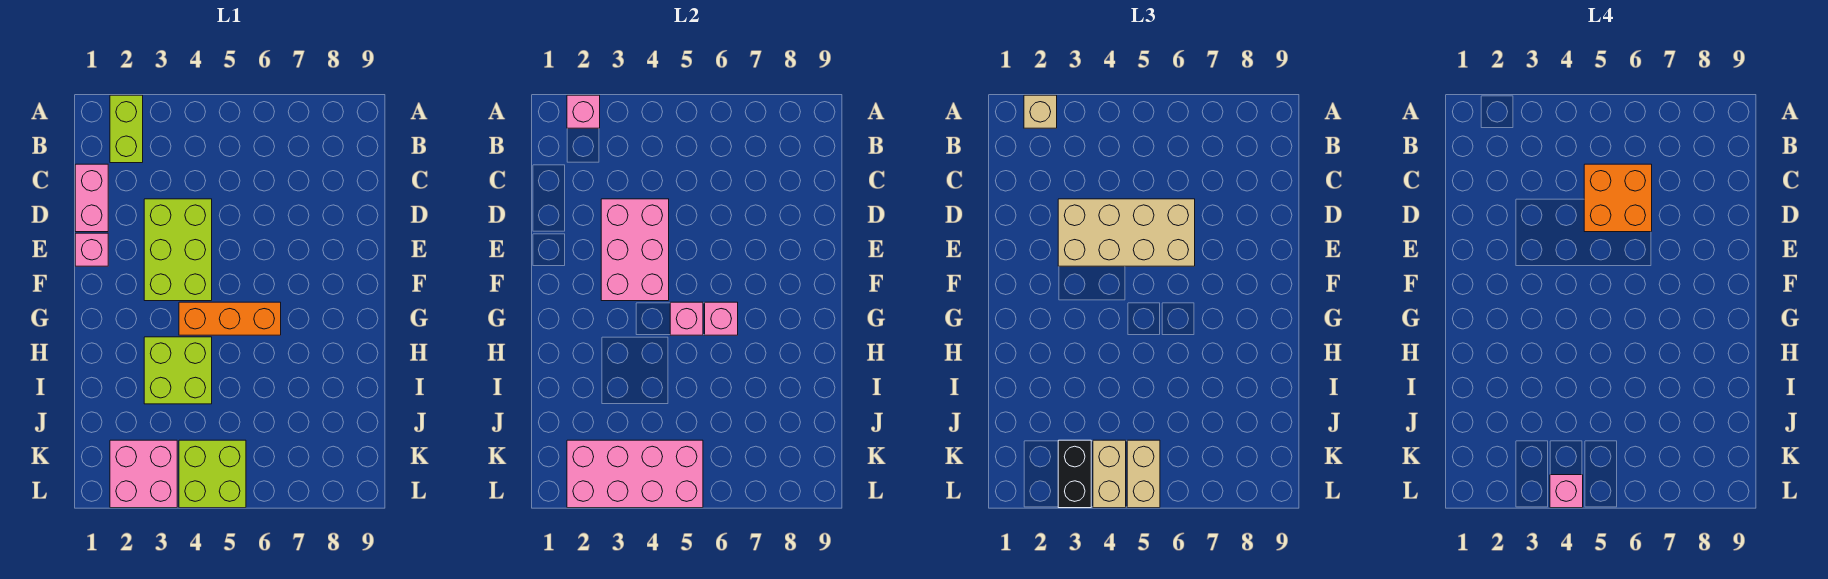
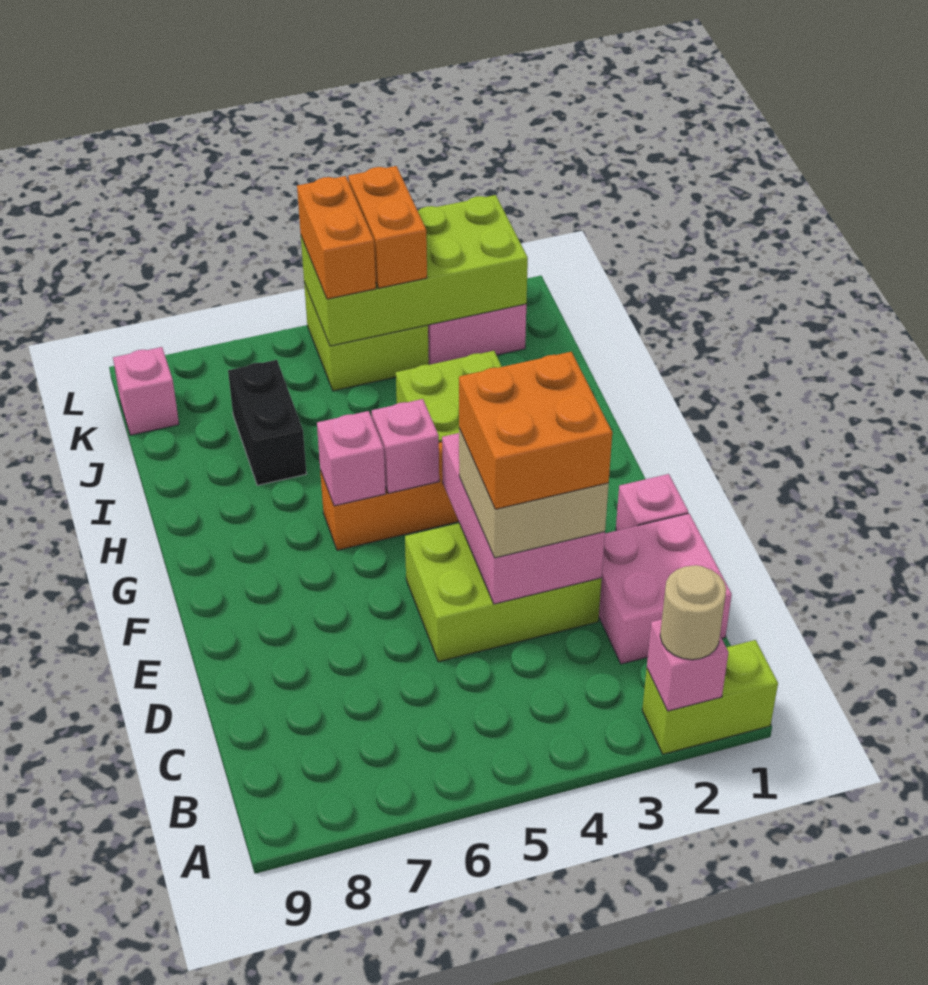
lime 1x2 brick [110,95,143,163] -> lime 1x2 brick turned to [642,640,778,754]
tan 1x1 brick [1024,95,1057,128] -> tan 1x1 round brick [660,565,726,660]
pink 1x2 brick [75,164,108,232] -> pink 2x2 brick [599,513,732,664]
orange 2x2 brick [1584,164,1652,232] -> orange 2x2 brick moved to [459,352,612,509]
lime 2x3 brick [144,199,212,301] -> lime 2x3 brick turned to [405,523,602,662]
tan 2x4 brick [1058,199,1195,266] -> tan 2x2 brick [459,428,609,558]
pink 2x4 brick [567,440,703,508] -> lime 2x4 brick [301,195,528,346]
black 1x2 brick [1058,440,1091,508] -> black 1x2 brick moved to [228,360,306,485]
tan 1x2 brick [1093,440,1126,508] -> orange 1x2 brick [348,166,427,288]
tan 1x2 brick [1127,440,1160,508] -> orange 1x2 brick [297,176,376,299]
pink 1x1 brick [1550,475,1583,508] -> pink 1x1 brick moved to [113,347,179,435]

